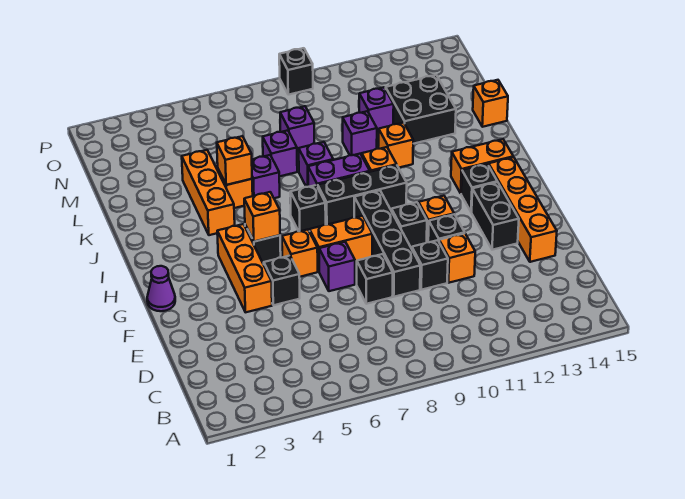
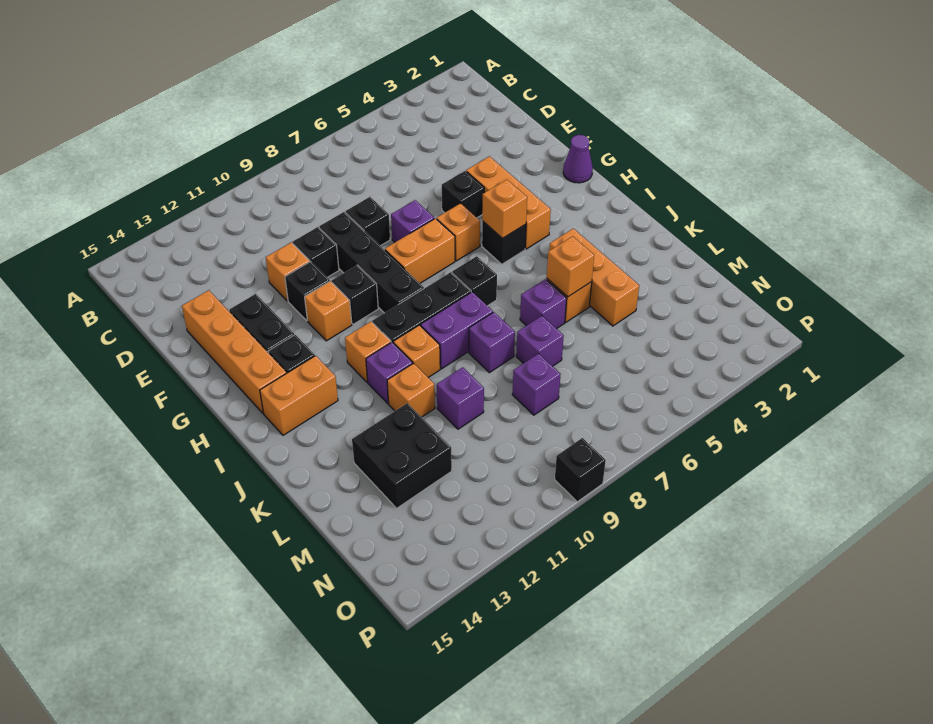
orange 1x1 brick [473,80,508,127] -> orange 1x1 brick moved to [345,322,391,382]
purple 1x1 brick [359,87,394,132] -> purple 1x1 brick moved to [366,342,413,403]

